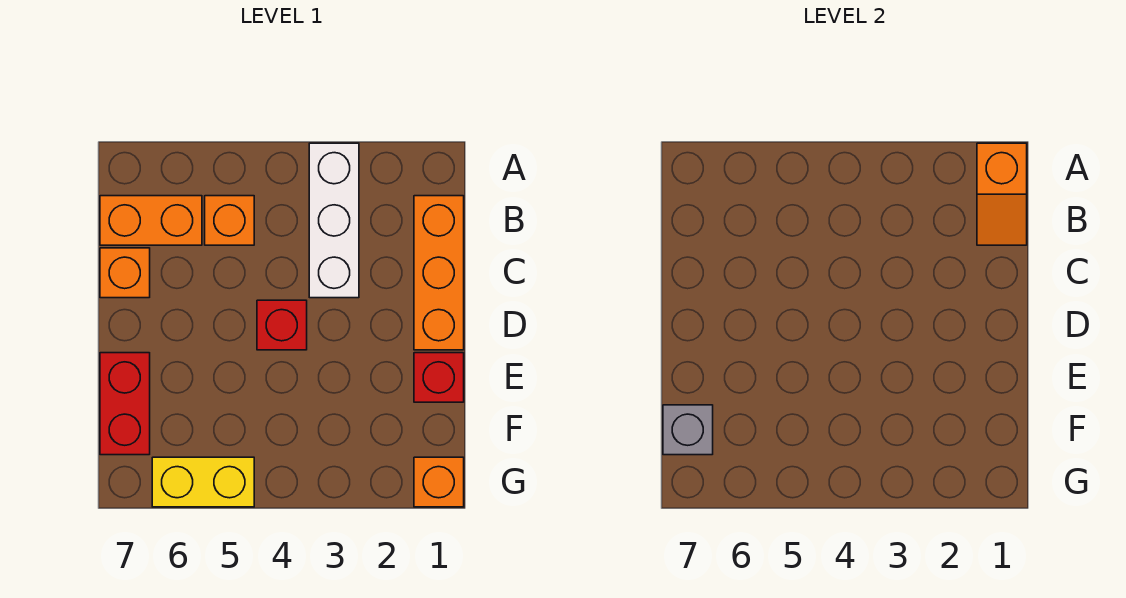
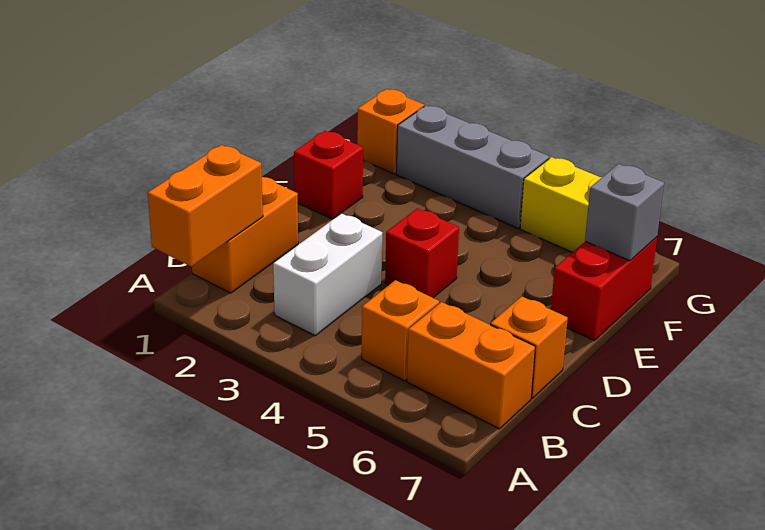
orange 1x2 slope [977,143,1027,245] -> orange 1x2 brick [148,145,263,266]
white 1x3 brick [309,143,359,298] -> white 1x2 brick [273,213,382,336]
orange 1x3 brick [414,196,464,350] -> orange 1x2 brick [192,177,298,293]
none -> grey 1x3 brick [396,105,549,228]

